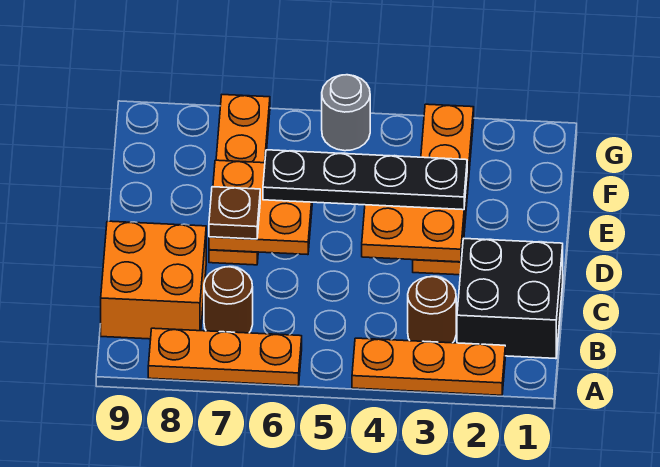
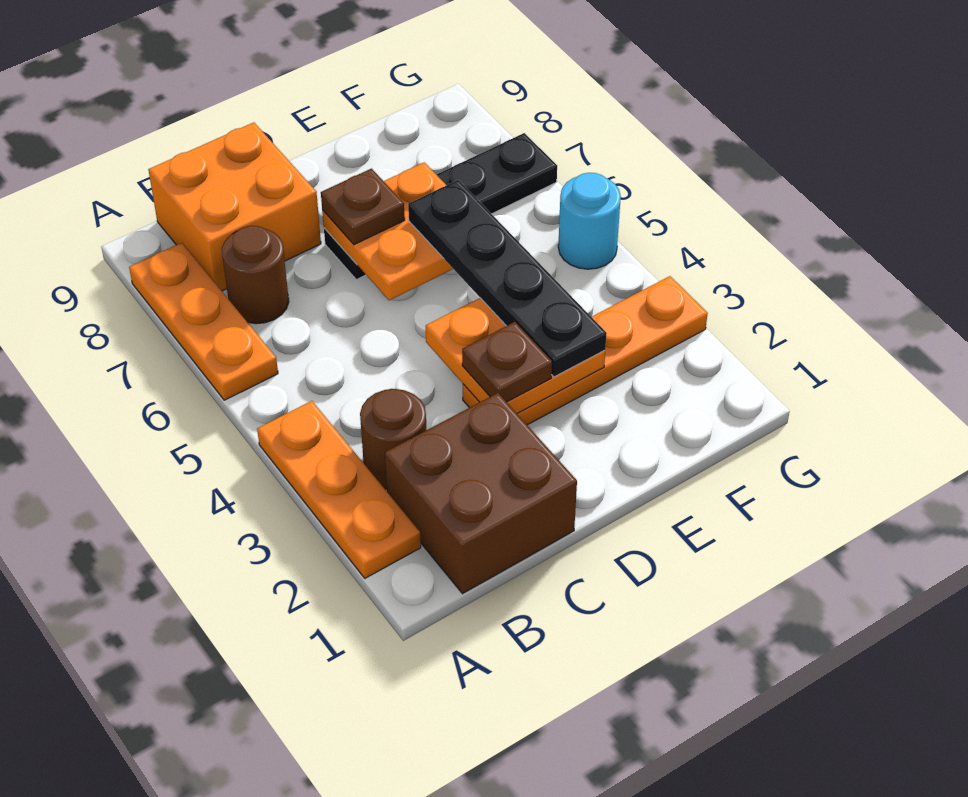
black 2x2 brick [457,239,563,359] -> brown 2x2 brick [385,393,577,594]
none -> brown 1x1 plate [462,322,552,402]
orange 1x4 plate [209,95,270,265] -> black 1x4 plate [324,133,557,280]
grey 1x1 round brick [322,75,370,151] -> cyan 1x1 round brick [558,173,621,269]

